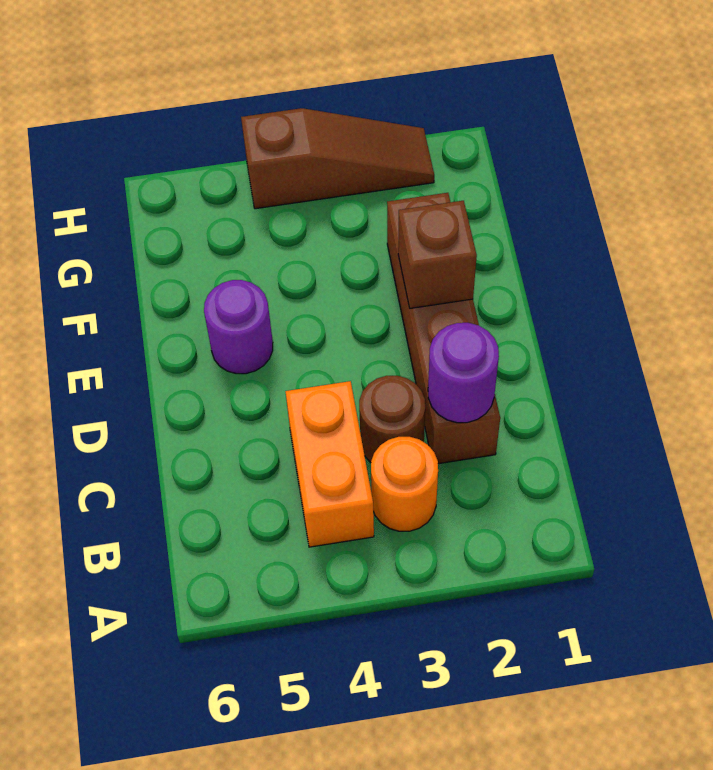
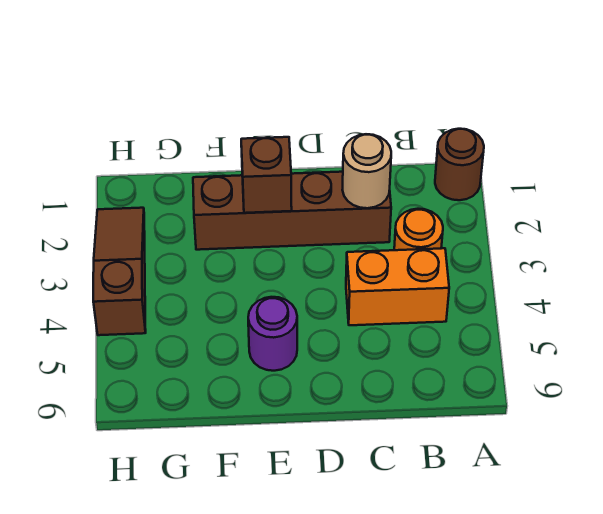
purple 1x1 round brick [428,323,499,423] -> tan 1x1 round brick [342,134,391,208]
brown 1x1 round brick [359,376,425,463] -> brown 1x1 round brick moved to [435,129,484,200]

